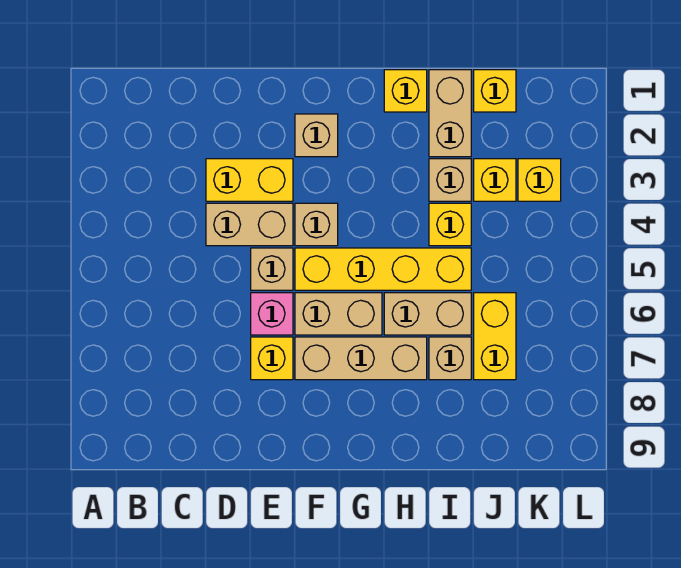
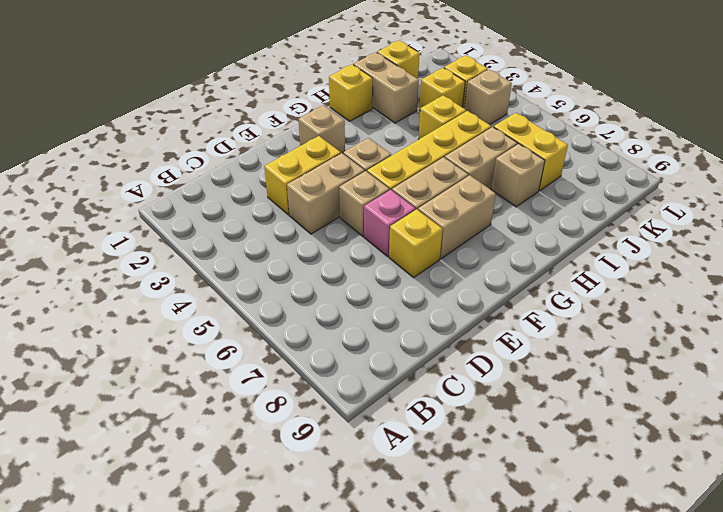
tan 1x3 brick [295,337,427,380] -> tan 1x2 brick [418,175,496,259]
tan 1x1 brick [429,159,471,201] -> tan 1x1 brick moved to [465,69,512,125]

